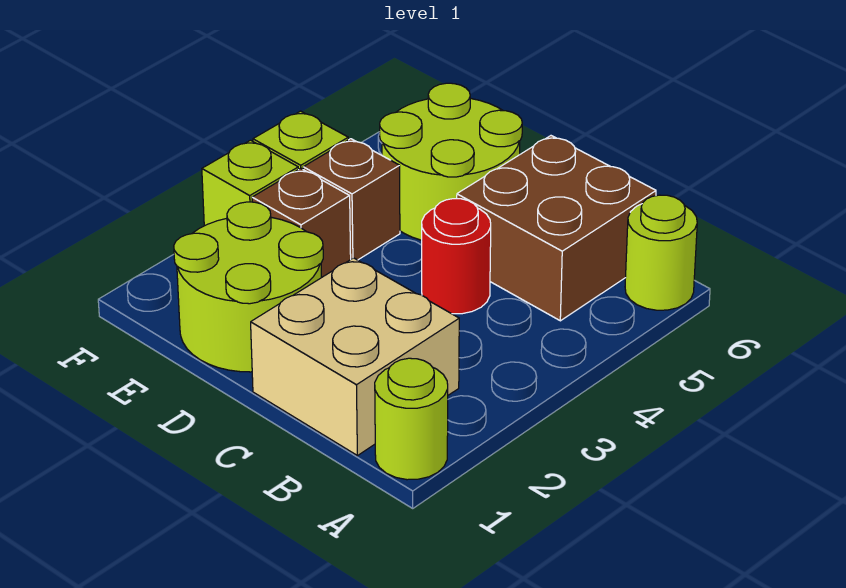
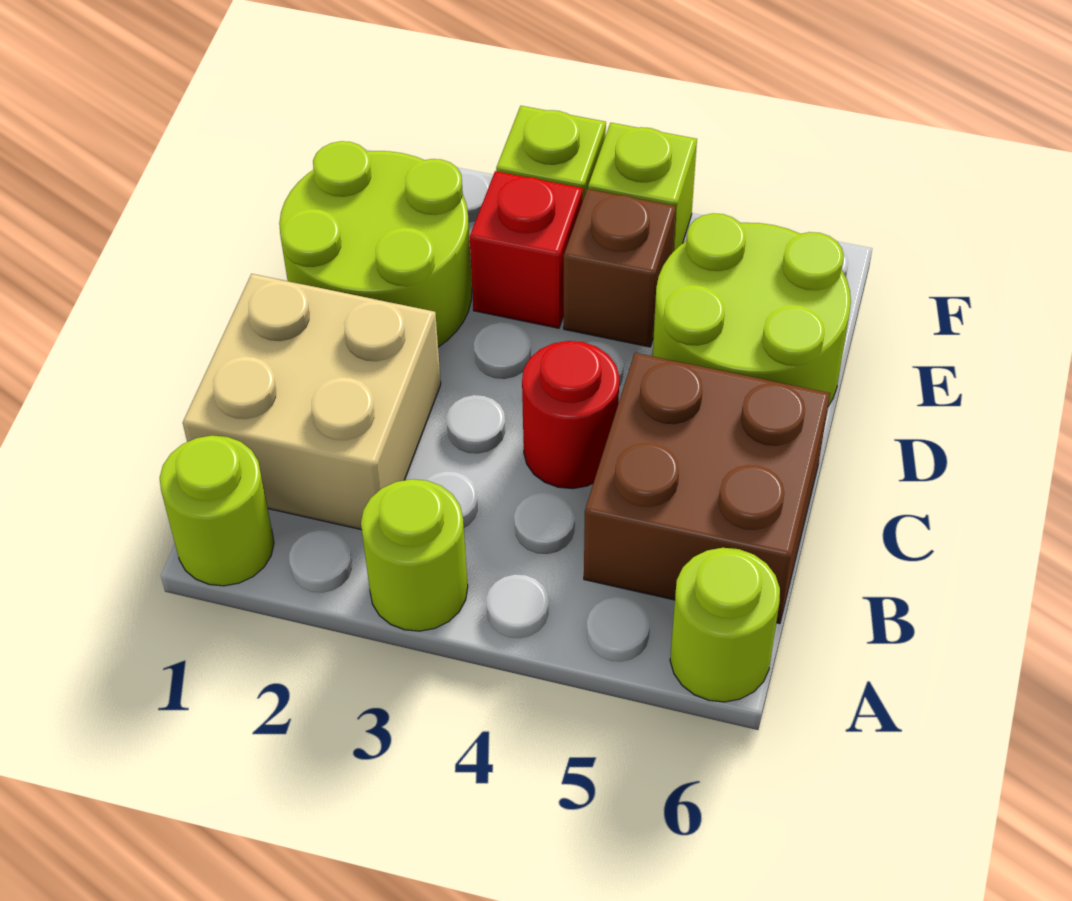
none -> lime 1x1 round brick [361,479,468,631]
brown 1x1 brick [252,168,351,277] -> red 1x1 brick [470,171,583,328]

